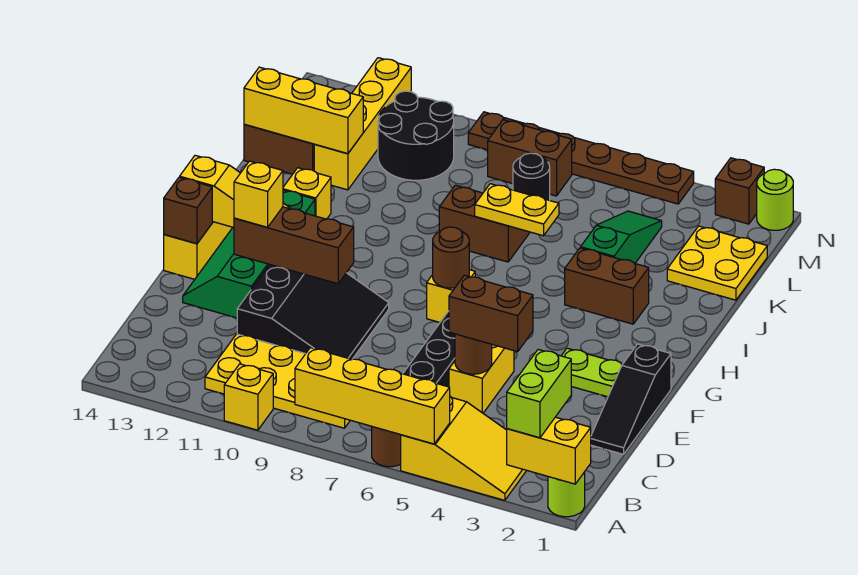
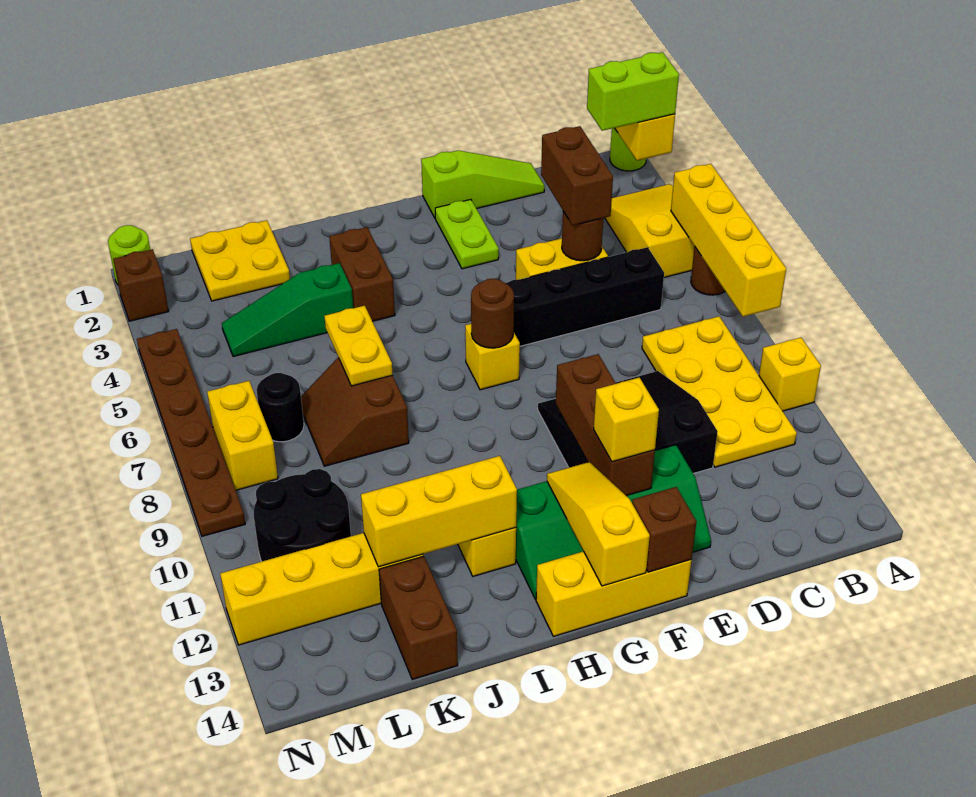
black 1x3 slope [591,344,671,454] -> lime 1x3 slope [421,150,545,218]
yellow 1x3 brick [244,67,363,154] -> yellow 1x3 brick turned to [361,456,517,567]
brown 1x2 brick [488,120,572,196] -> yellow 1x2 brick [207,381,278,490]

